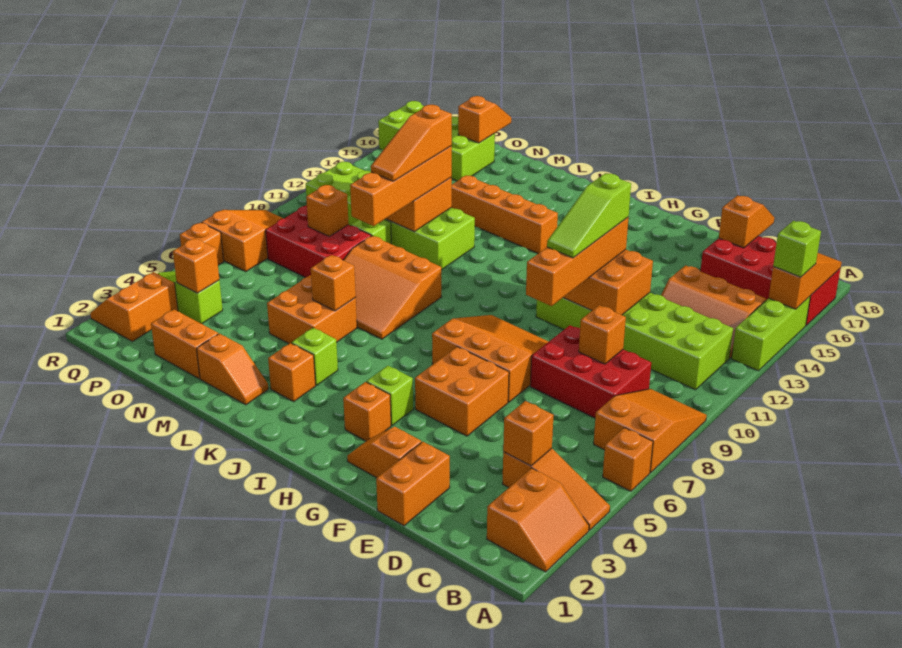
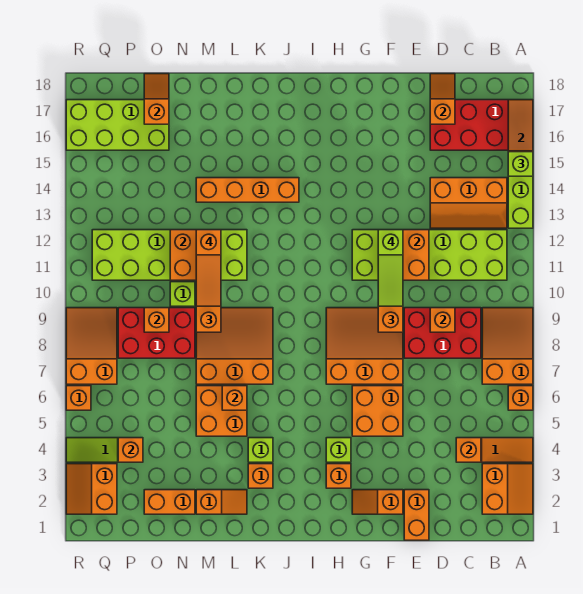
orange 3x3 slope [344,236,442,339] -> orange 3x3 slope turned to [196,308,273,384]

